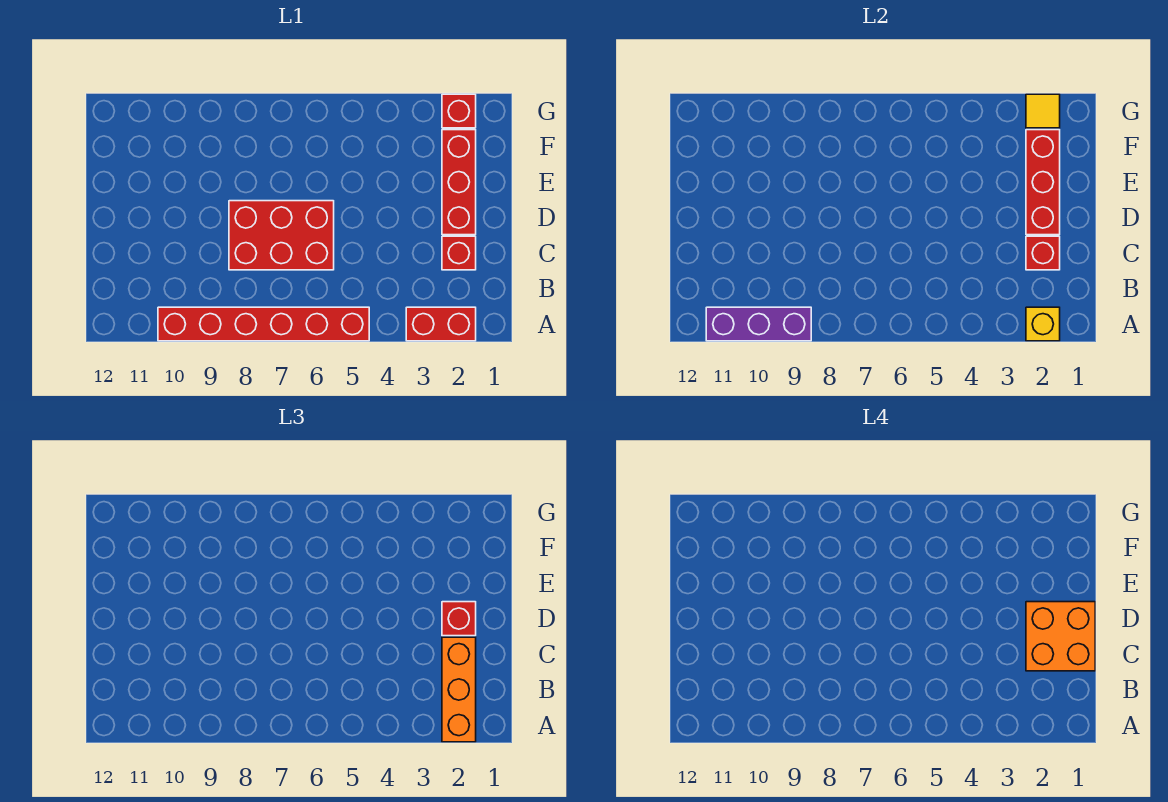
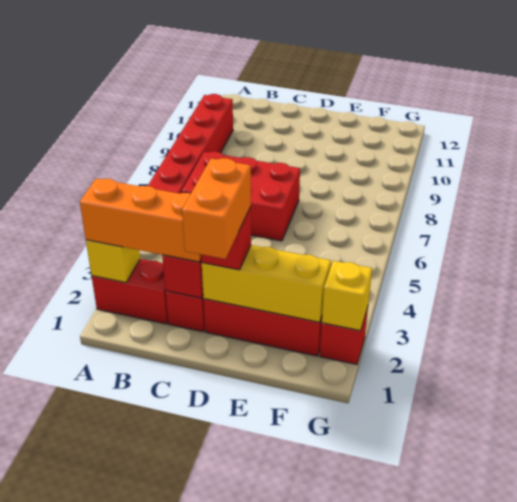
red 1x2 brick [406,307,476,341] -> red 1x2 brick turned to [92,259,168,324]
purple 1x3 brick [706,307,811,341] -> none
orange 2x2 brick [1026,602,1095,671] -> orange 1x2 brick [182,158,251,259]
red 2x3 brick [229,201,334,270] -> red 2x3 brick turned to [182,152,300,241]
red 1x3 brick [1026,130,1060,235] -> yellow 1x3 brick [202,245,331,322]
yellow 1x1 tile [1026,94,1060,128] -> yellow 1x1 brick [322,261,372,331]

